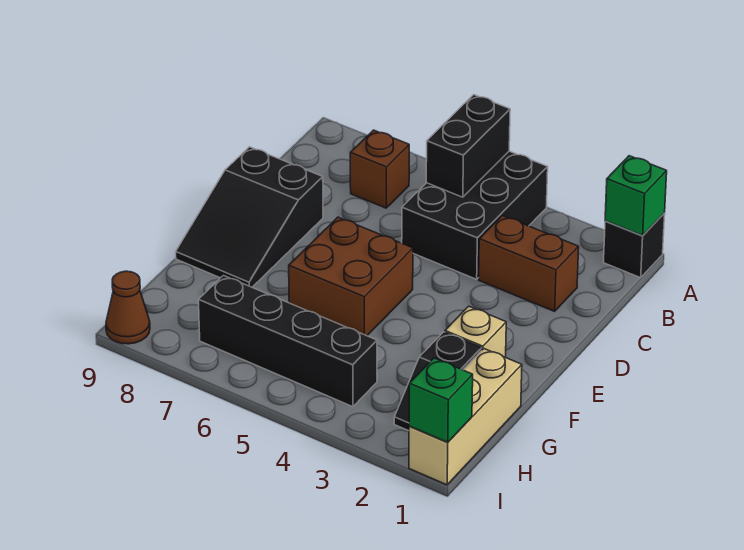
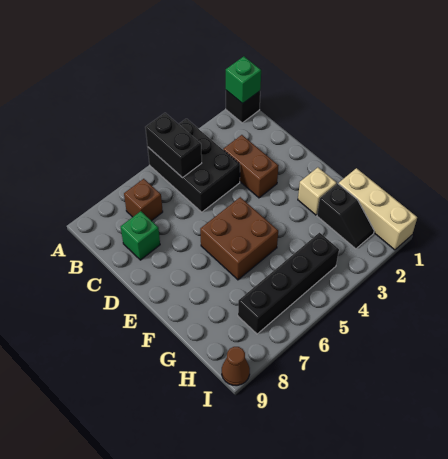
brown 1x2 brick [479,215,579,311] -> brown 1x2 brick turned to [223,135,278,198]
black 2x3 slope [176,147,323,287] -> none
green 1x1 brick [409,358,473,442] -> green 1x1 brick moved to [121,211,160,260]

